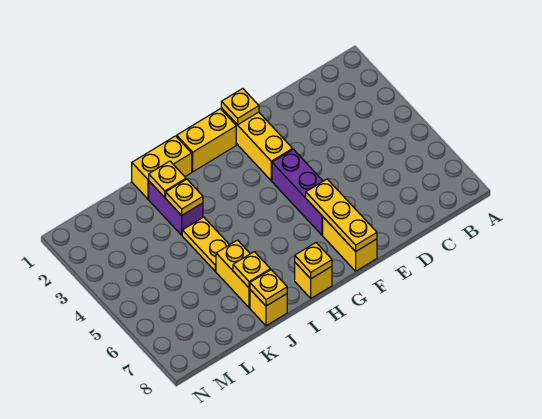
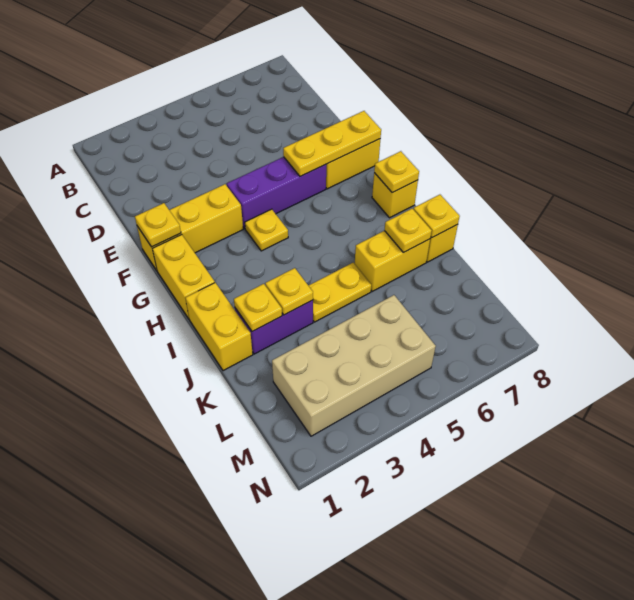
none -> yellow 1x1 plate [245,209,288,251]
none -> tan 2x4 brick [272,295,436,436]

